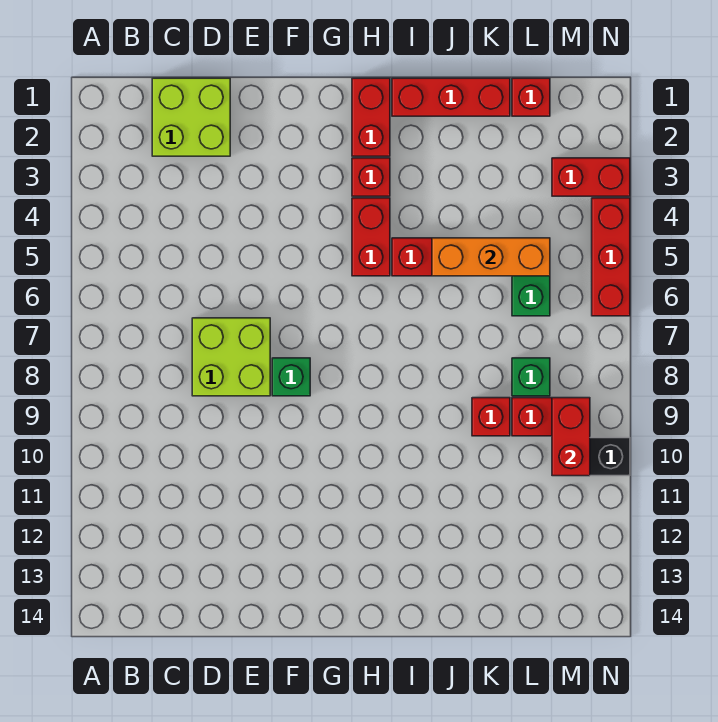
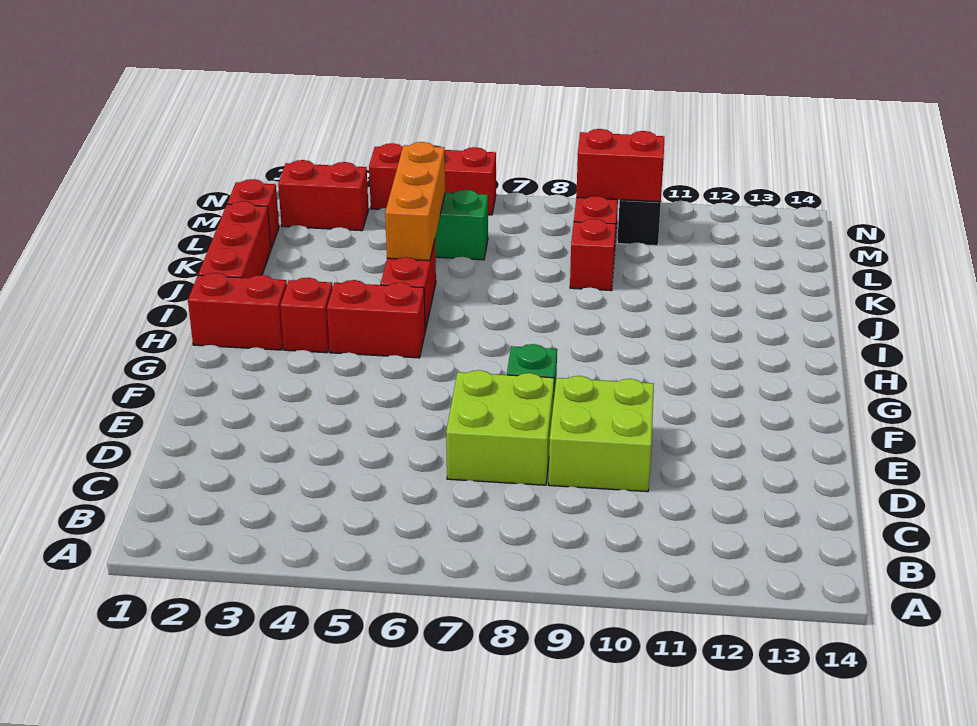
lime 2x2 brick [152,78,230,156] -> lime 2x2 brick moved to [549,376,654,492]
green 1x1 brick [512,358,550,396] -> none
red 1x2 brick [552,158,630,196] -> red 1x2 brick turned to [278,160,369,231]

